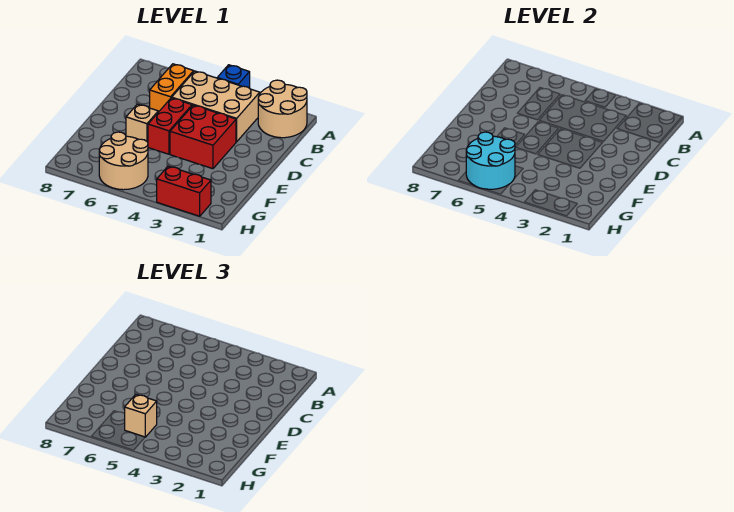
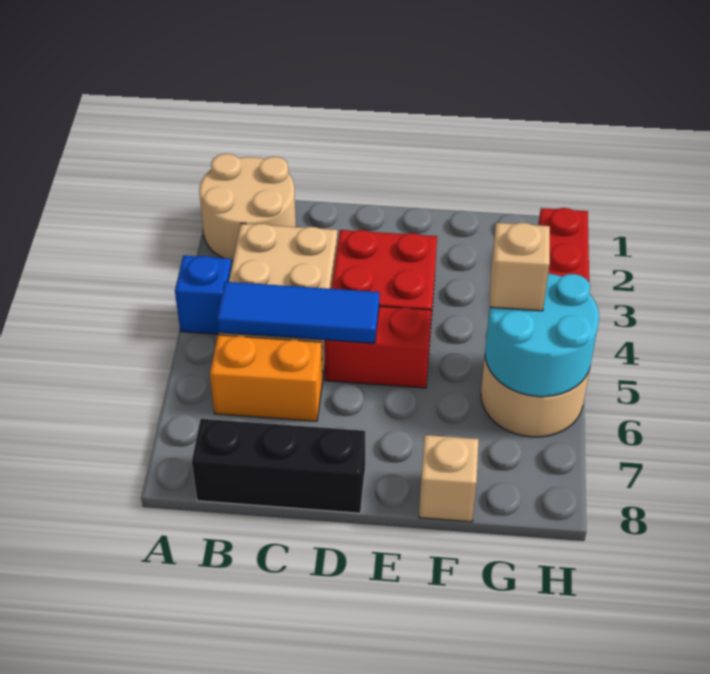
none -> blue 1x3 tile [217,282,379,343]
none -> black 1x3 brick [192,419,365,513]
tan 1x1 brick [126,104,158,142] -> tan 1x1 brick moved to [419,435,479,522]

